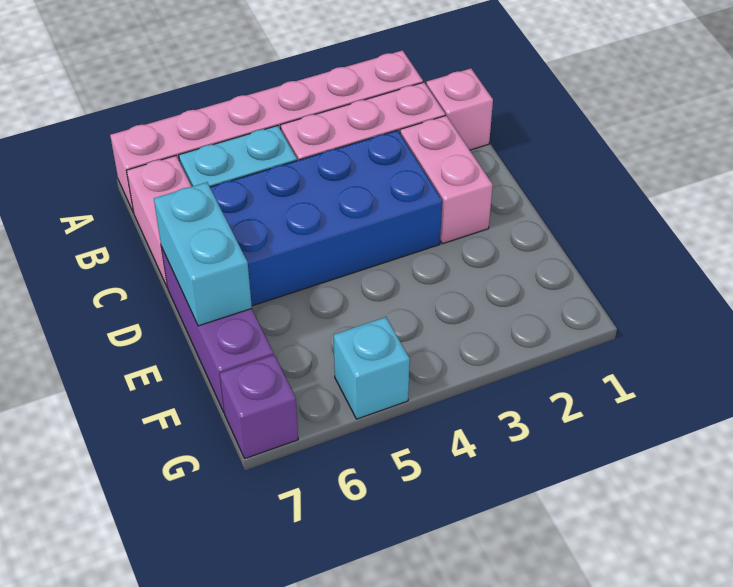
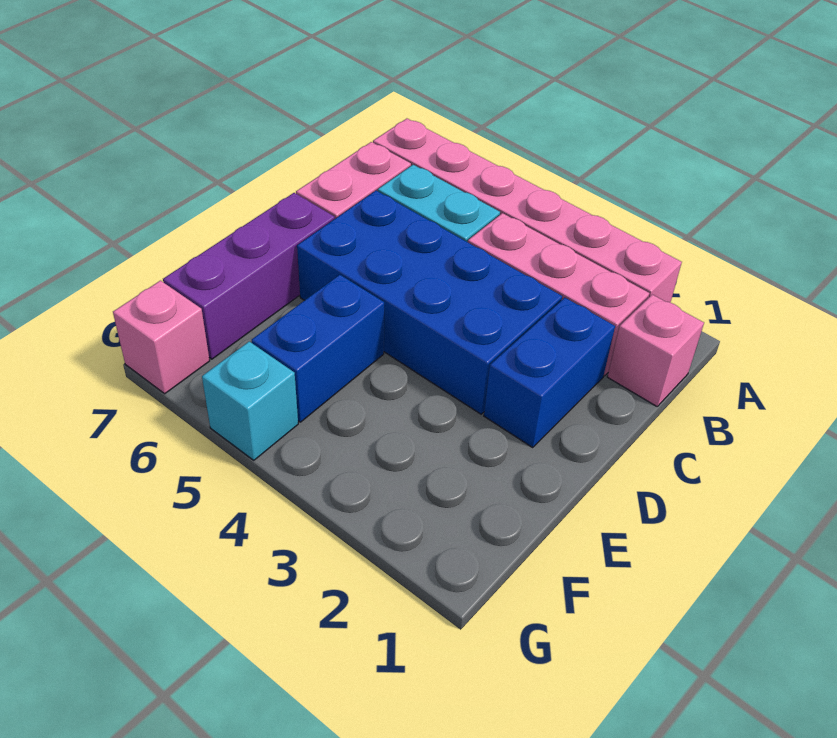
pink 1x2 brick [400,116,493,244] -> blue 1x2 brick [484,298,615,447]
cyan 1x2 brick [154,182,252,326] -> none
none -> blue 1x2 brick [252,275,384,422]
purple 1x1 brick [220,355,298,459] -> pink 1x1 brick [113,281,210,394]

